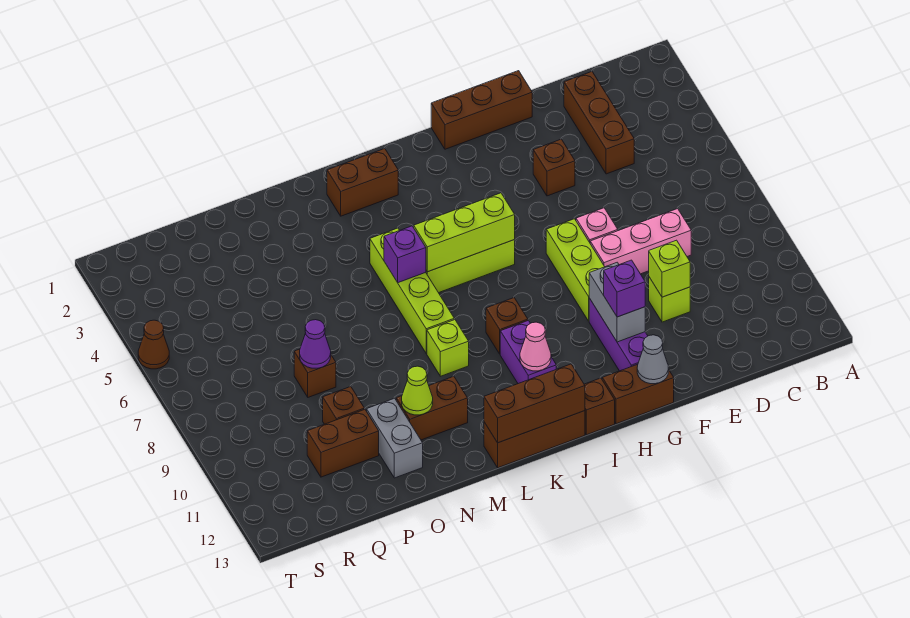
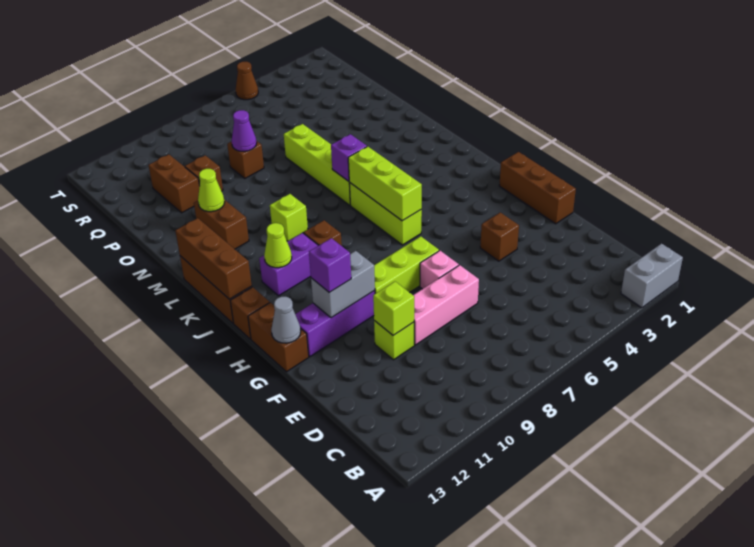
brown 1x3 brick [564,71,634,174] -> none
pink 1x3 brick [590,209,691,274] -> pink 1x3 brick turned to [413,265,479,345]
pink 1x1 cone [520,322,551,371] -> lime 1x1 cone [264,223,292,268]
brown 1x2 brick [327,149,398,216] -> none
lime 1x4 brick [370,228,454,353] -> lime 1x4 brick turned to [284,124,350,205]
grey 1x2 brick [367,398,423,478] -> grey 1x2 brick moved to [621,244,683,308]

